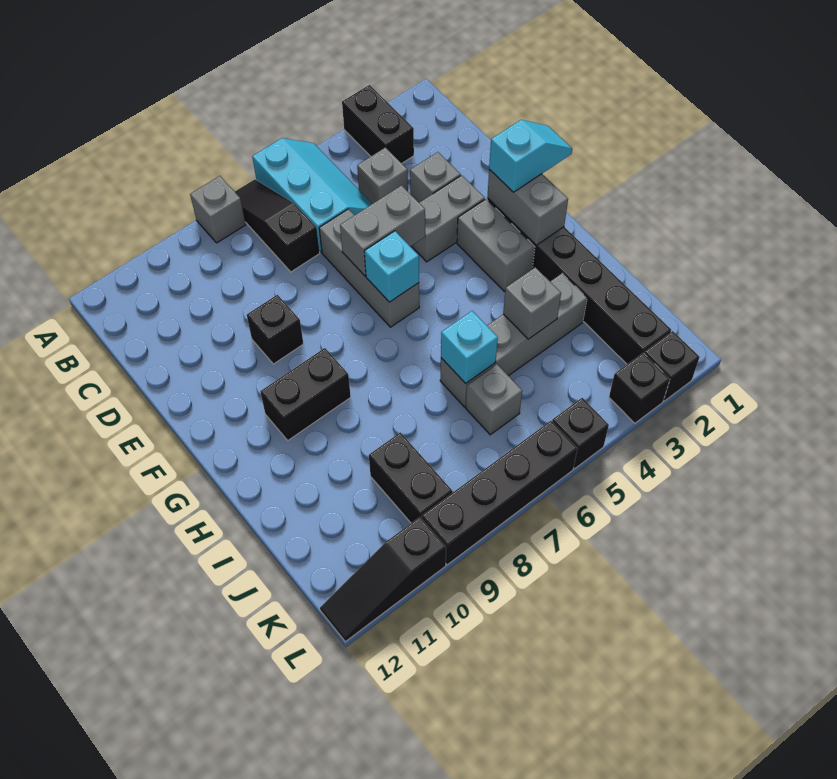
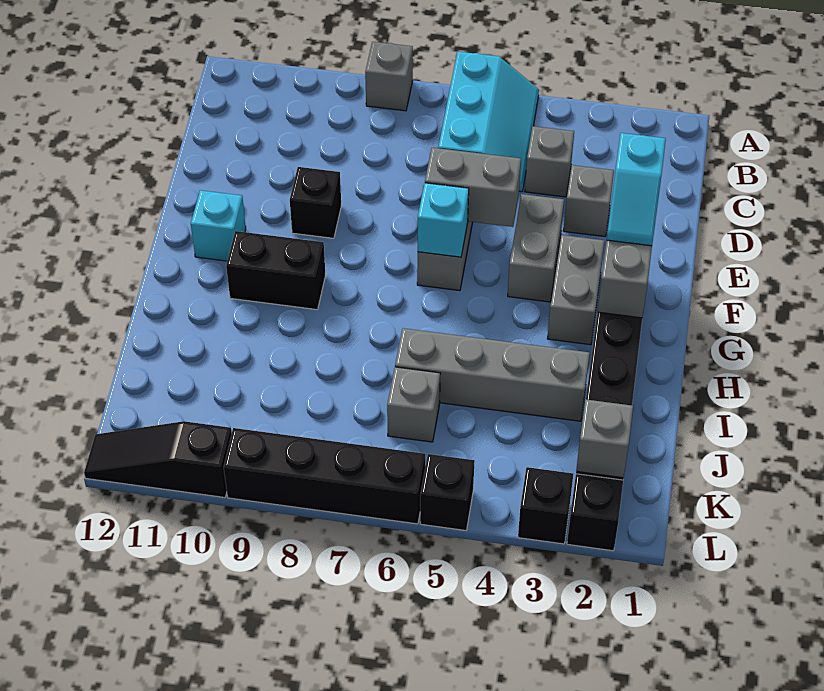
black 1x2 brick [342,85,414,163] -> none
black 1x3 slope [235,179,320,272] -> none
grey 1x2 brick [412,175,485,262] -> grey 1x2 brick turned to [508,194,564,302]
cyan 1x2 slope [489,120,572,192] -> cyan 1x2 slope turned to [607,133,666,246]
grey 1x1 brick [503,267,561,339] -> grey 1x1 brick moved to [576,400,633,478]
cyan 1x1 brick [441,311,498,384] -> cyan 1x1 brick moved to [191,190,246,261]
black 1x2 brick [369,432,452,523] -> none

